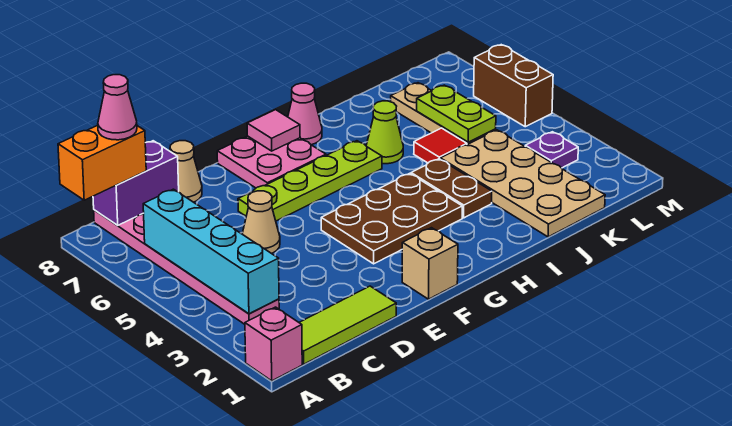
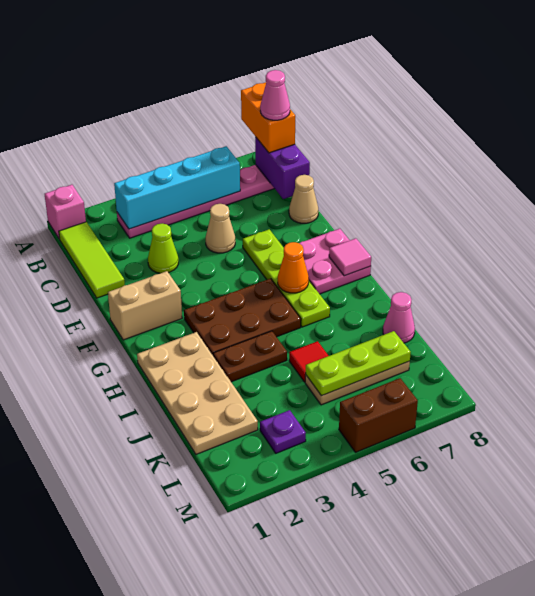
tan 1x1 brick [402,228,458,299] -> tan 1x2 brick [108,271,182,340]
brown 2x3 plate [321,173,462,264] -> brown 2x3 plate turned to [184,279,301,355]
none -> orange 1x1 cone [278,242,309,293]
pink 1x1 cone [288,83,322,145] -> pink 1x1 cone moved to [383,292,415,343]
lime 1x1 cone [366,101,403,164] -> lime 1x1 cone moved to [148,224,178,273]
tan 2x4 plate [440,130,605,237] -> tan 2x4 plate turned to [137,332,258,454]
lime 1x2 plate [417,85,496,142] -> lime 1x3 plate [306,331,411,396]

